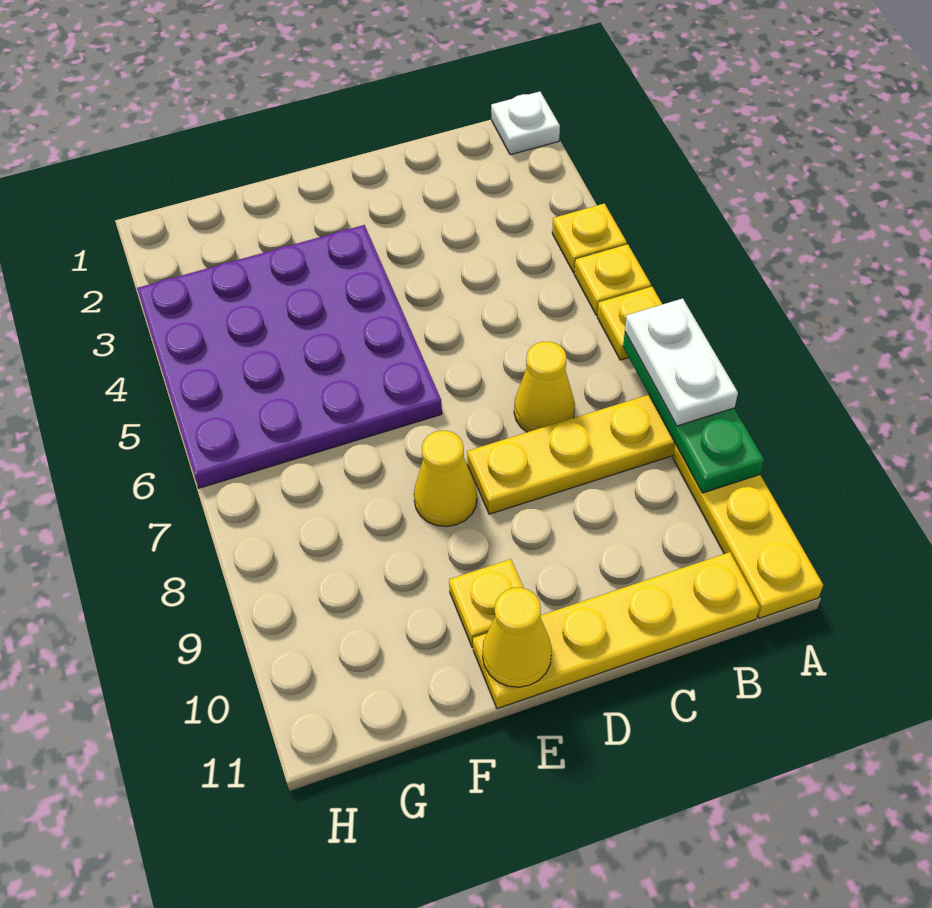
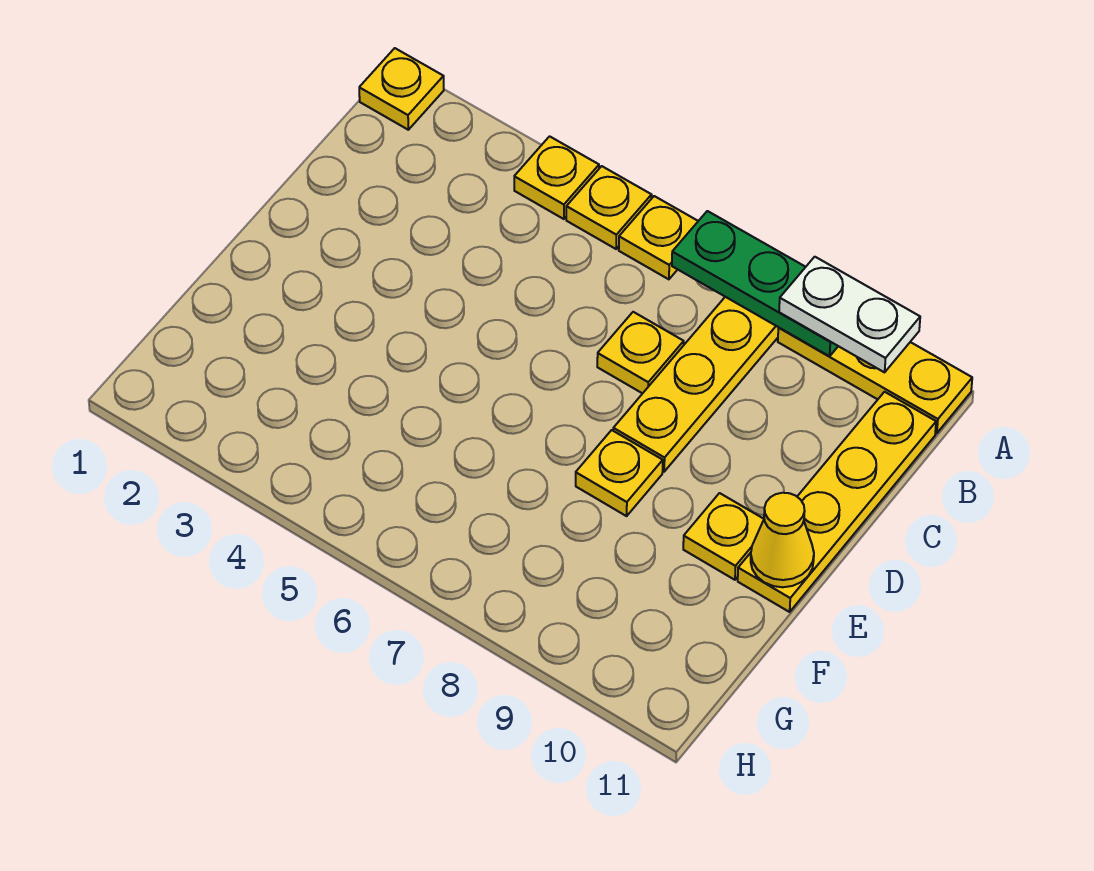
white 1x1 plate [491,92,560,155] -> yellow 1x1 plate [359,48,444,130]
white 1x2 plate [625,298,738,426] -> white 1x2 plate moved to [779,257,920,372]
yellow 1x1 cone [514,342,575,432] -> yellow 1x1 plate [597,312,684,394]
purple 4x4 plate [137,225,442,488] -> none
yellow 1x1 cone [414,431,477,526] -> yellow 1x1 plate [576,430,663,516]

